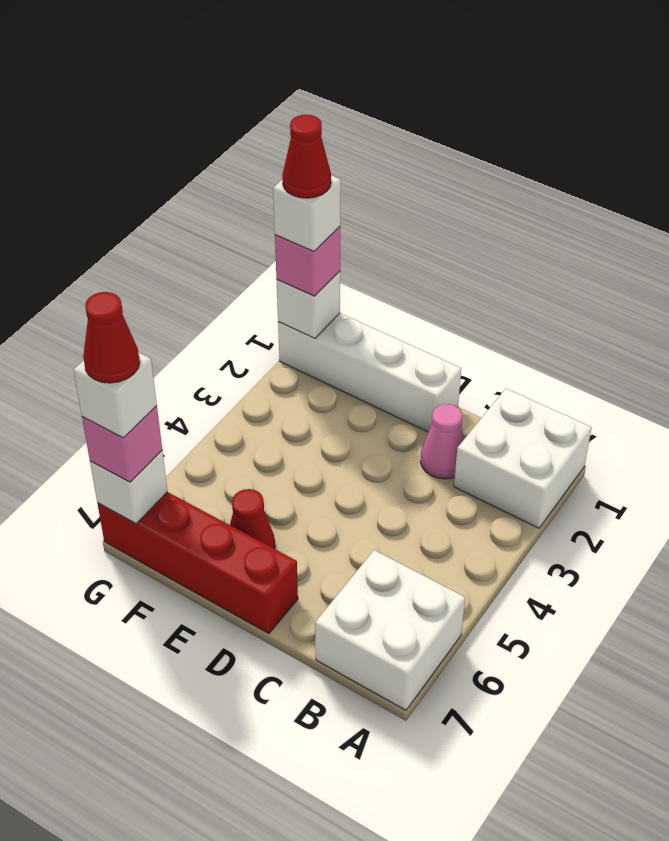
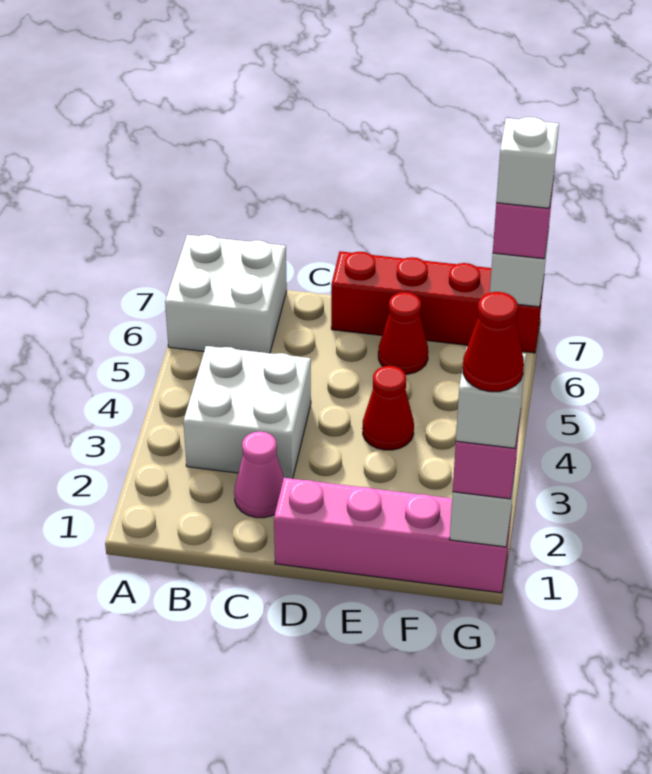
white 2x2 brick [454,389,592,528] -> white 2x2 brick moved to [183,346,311,479]
white 1x4 brick [278,313,461,432] -> pink 1x4 brick [274,478,512,593]
red 1x1 cone [83,292,140,383] -> red 1x1 cone moved to [363,366,414,450]

